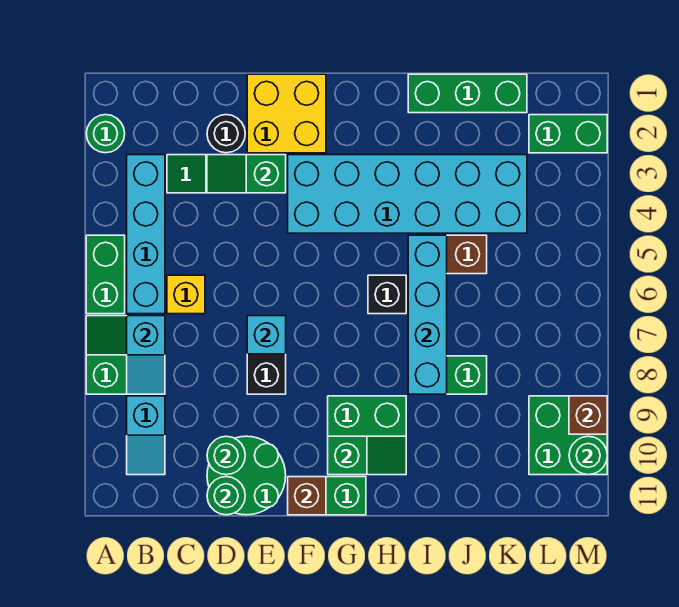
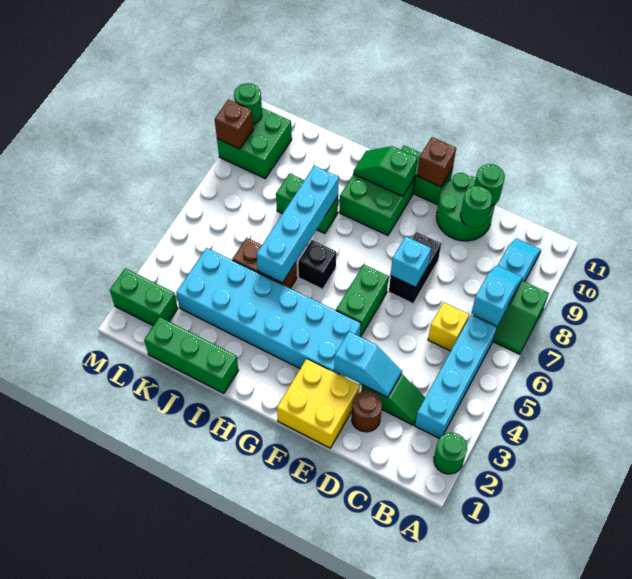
green 1x2 brick [86,235,125,314] -> green 1x2 brick moved to [336,264,389,337]
black 1x1 round brick [207,115,245,153] -> brown 1x1 round brick [352,391,382,432]
green 1x2 slope [207,155,286,193] -> cyan 1x2 slope [334,331,402,397]

